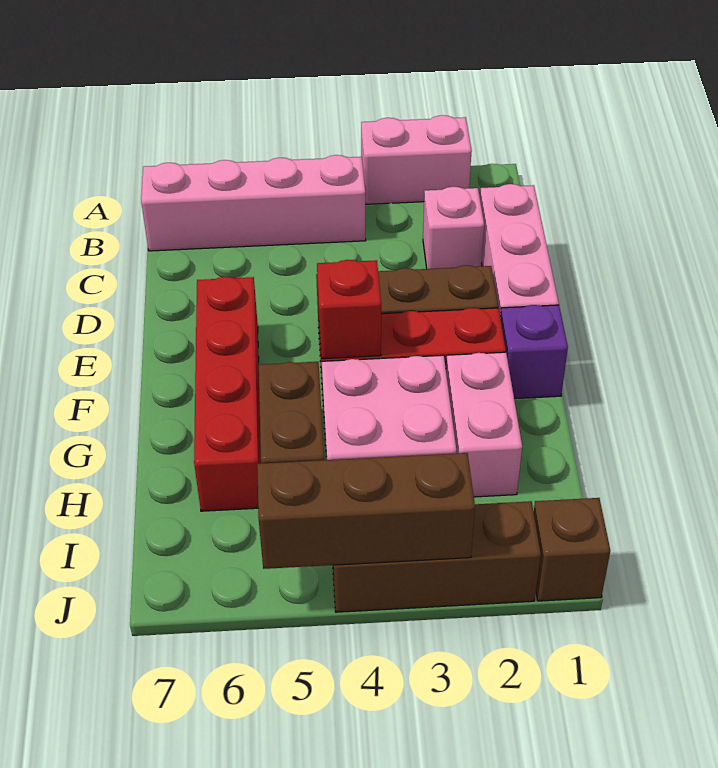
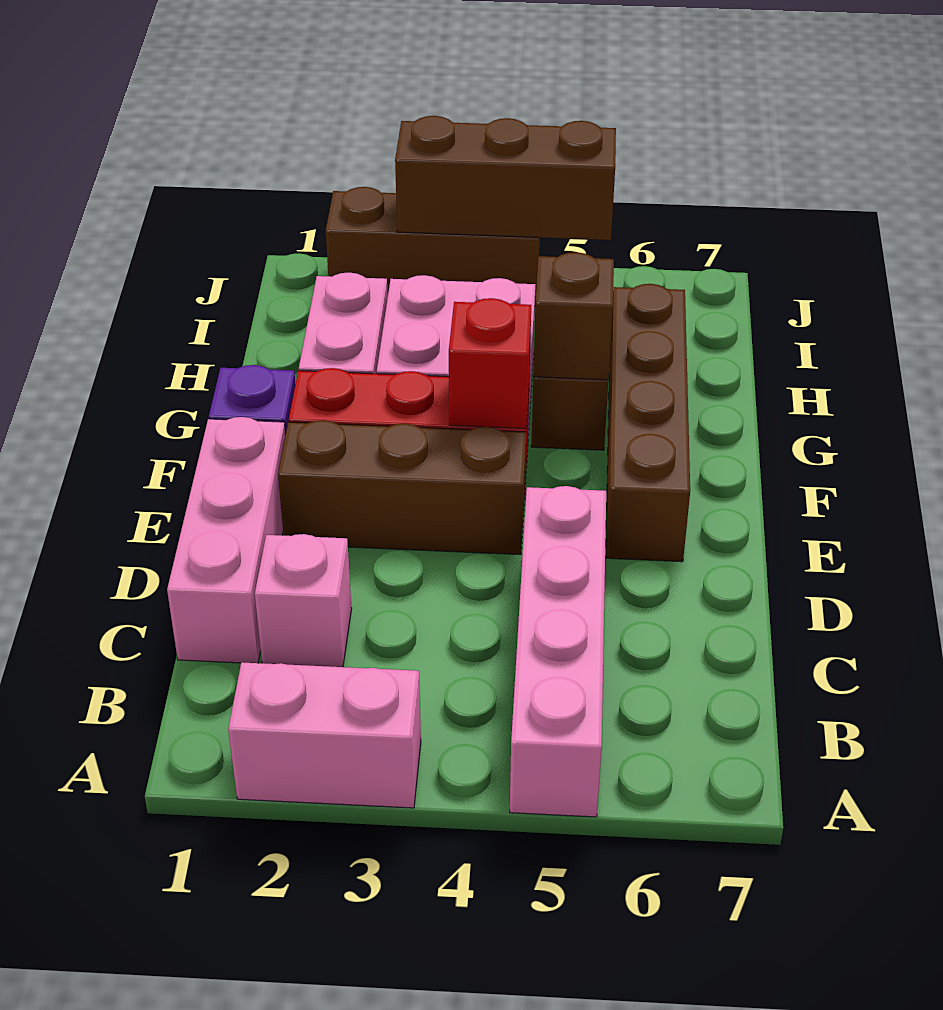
pink 1x4 brick [141,155,366,251] -> pink 1x4 brick turned to [510,486,606,817]
red 1x4 brick [194,277,261,511] -> brown 1x4 brick [606,284,690,562]
brown 1x1 brick [534,498,610,601] -> brown 1x1 brick moved to [533,252,614,380]

